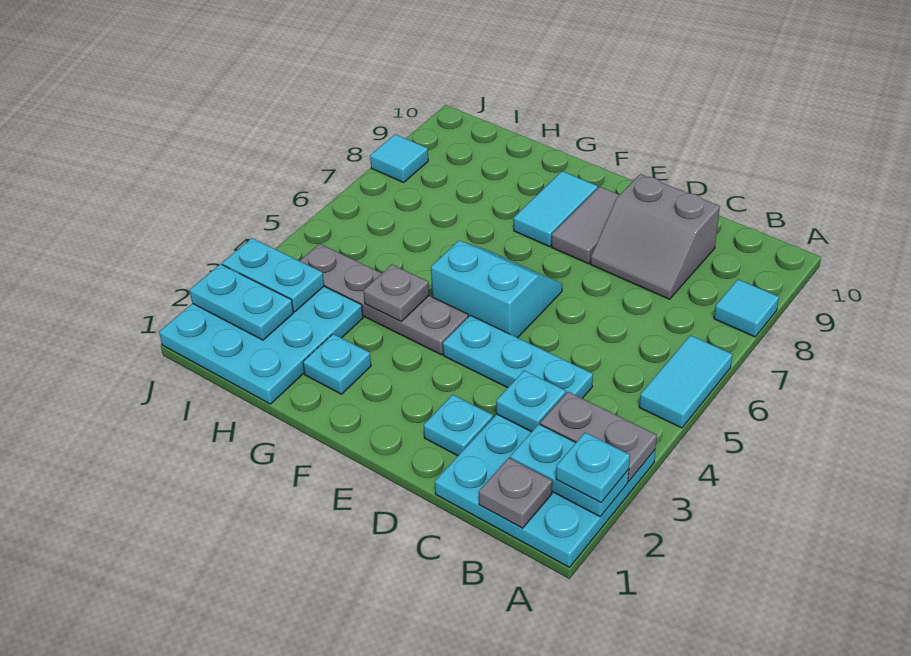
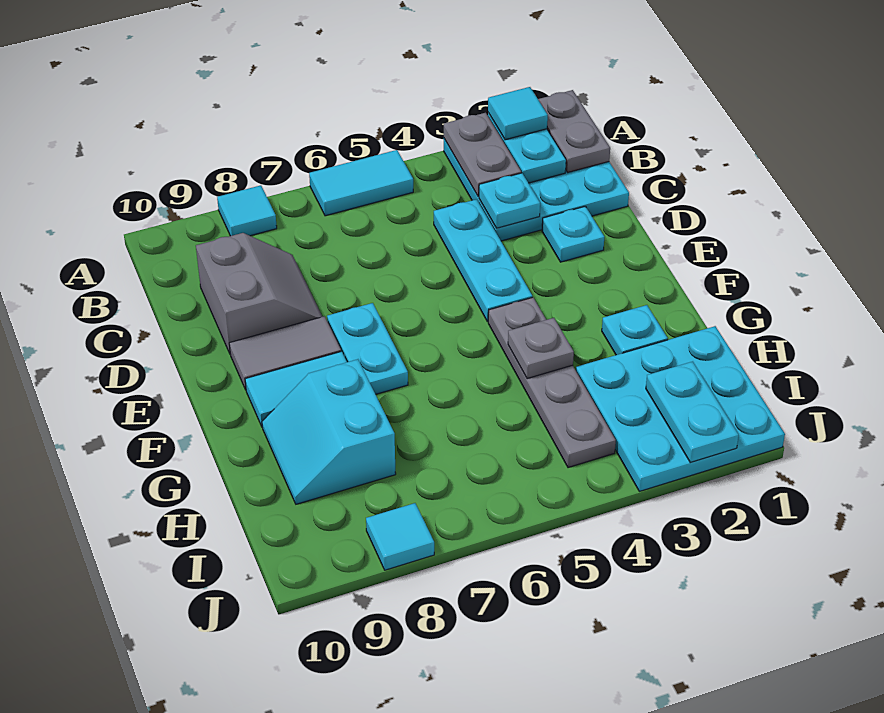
cyan 1x1 plate [556,433,630,503] -> cyan 1x1 tile [488,87,548,140]
grey 1x1 plate [479,458,552,528] -> grey 1x2 plate [538,90,610,173]
cyan 2x2 slope [431,241,562,338] -> cyan 2x2 slope moved to [262,359,396,504]
cyan 1x2 plate [222,238,324,312] -> cyan 1x2 plate moved to [327,303,408,394]

